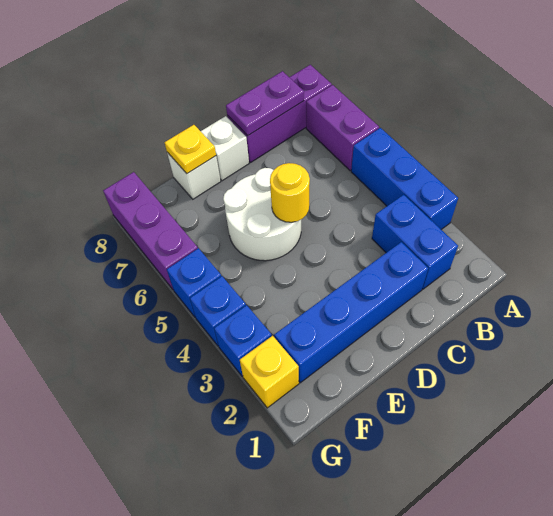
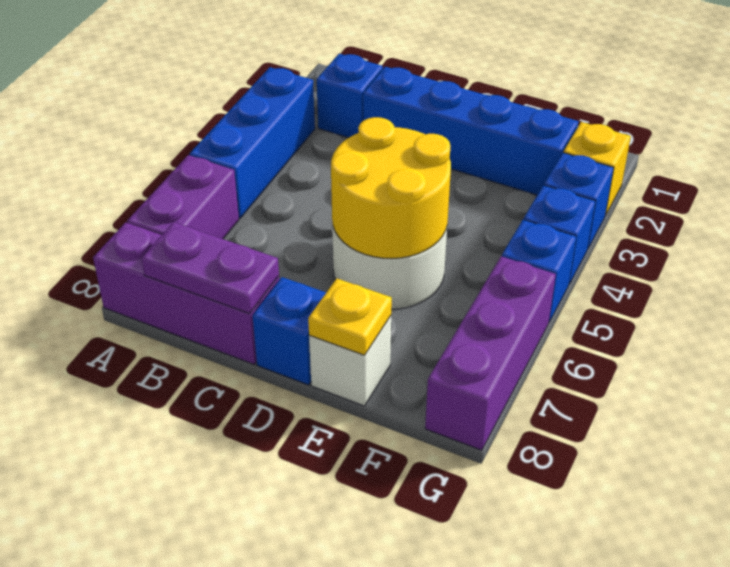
blue 1x2 brick [372,195,458,289] -> blue 1x1 brick [317,54,383,138]
yellow 1x1 round brick [270,163,310,222] -> yellow 2x2 round brick [331,117,451,259]
white 1x1 brick [201,116,249,181] -> blue 1x1 brick [253,277,326,385]

